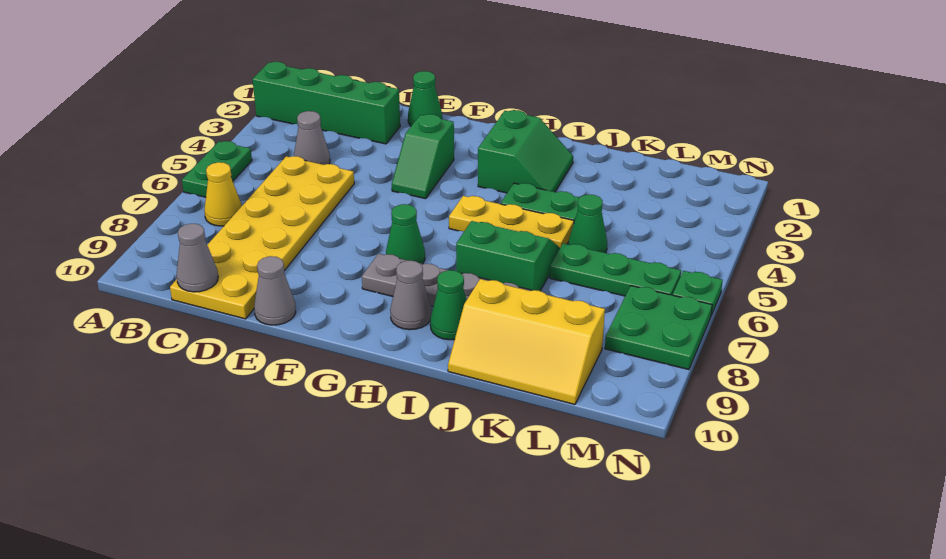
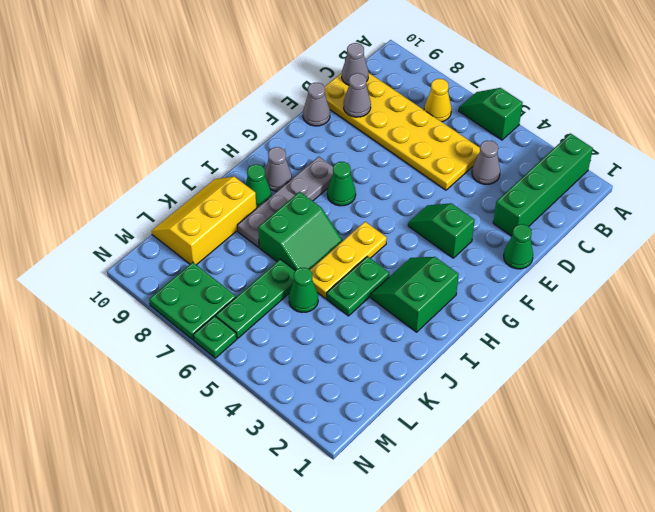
green 1x2 plate [182,141,252,197] -> green 1x2 slope [459,88,523,140]
none -> grey 1x1 cone [344,73,371,117]
green 2x2 slope [478,110,573,193] -> green 2x2 slope turned to [371,257,459,332]

